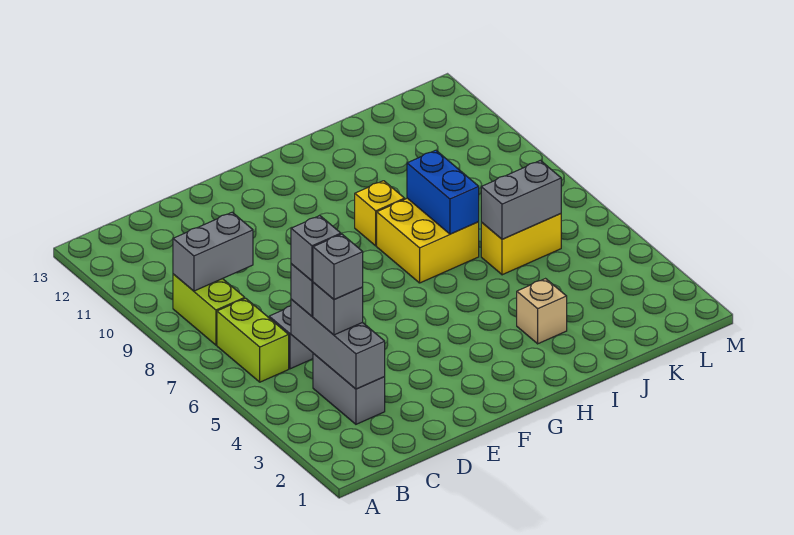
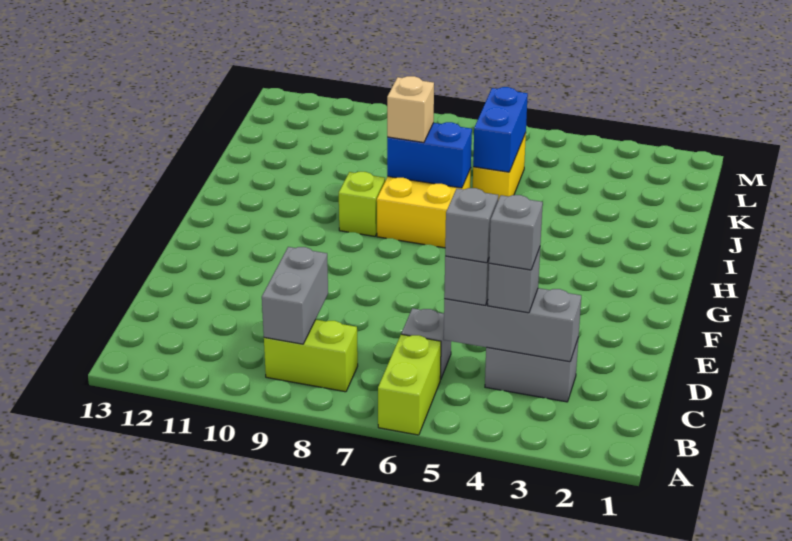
lime 1x2 brick [217,298,289,382] -> lime 1x2 brick turned to [378,334,441,435]
yellow 1x1 brick [355,181,405,246] -> lime 1x1 brick [339,172,385,236]
tan 1x1 brick [517,279,567,344] -> tan 1x1 brick moved to [387,76,434,142]
grey 1x2 brick [481,160,561,239] -> blue 1x2 brick [473,87,528,172]

